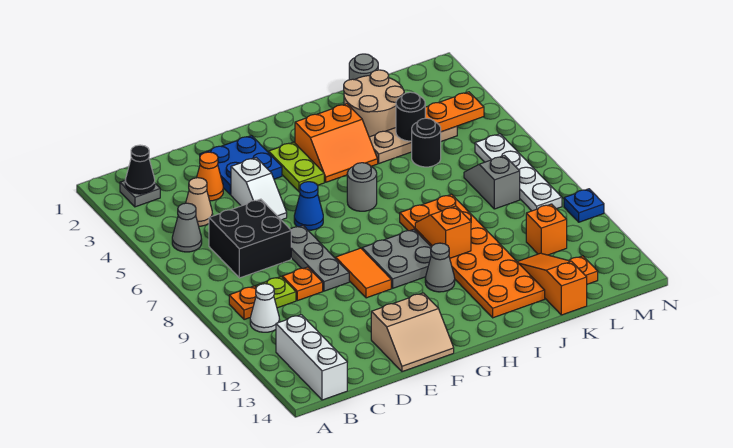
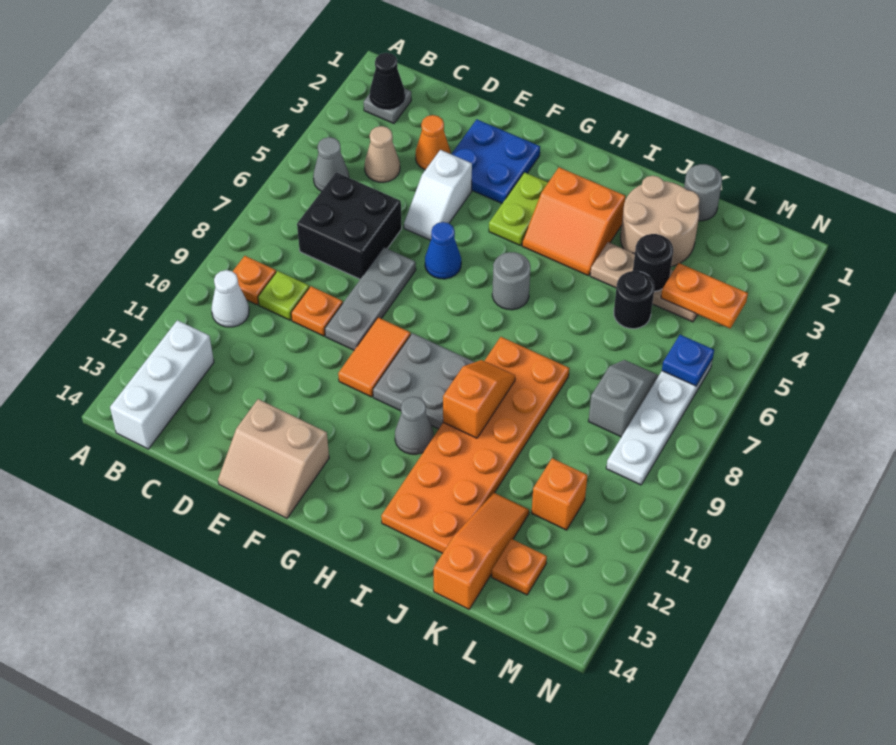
blue 1x1 plate [564,189,604,222] -> blue 1x1 plate moved to [662,335,714,386]

